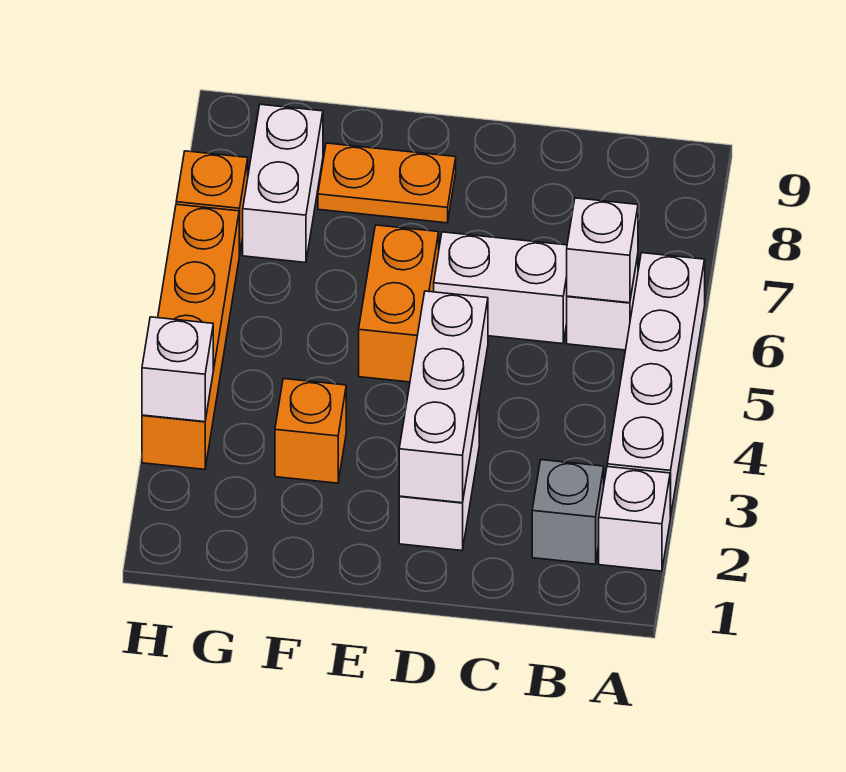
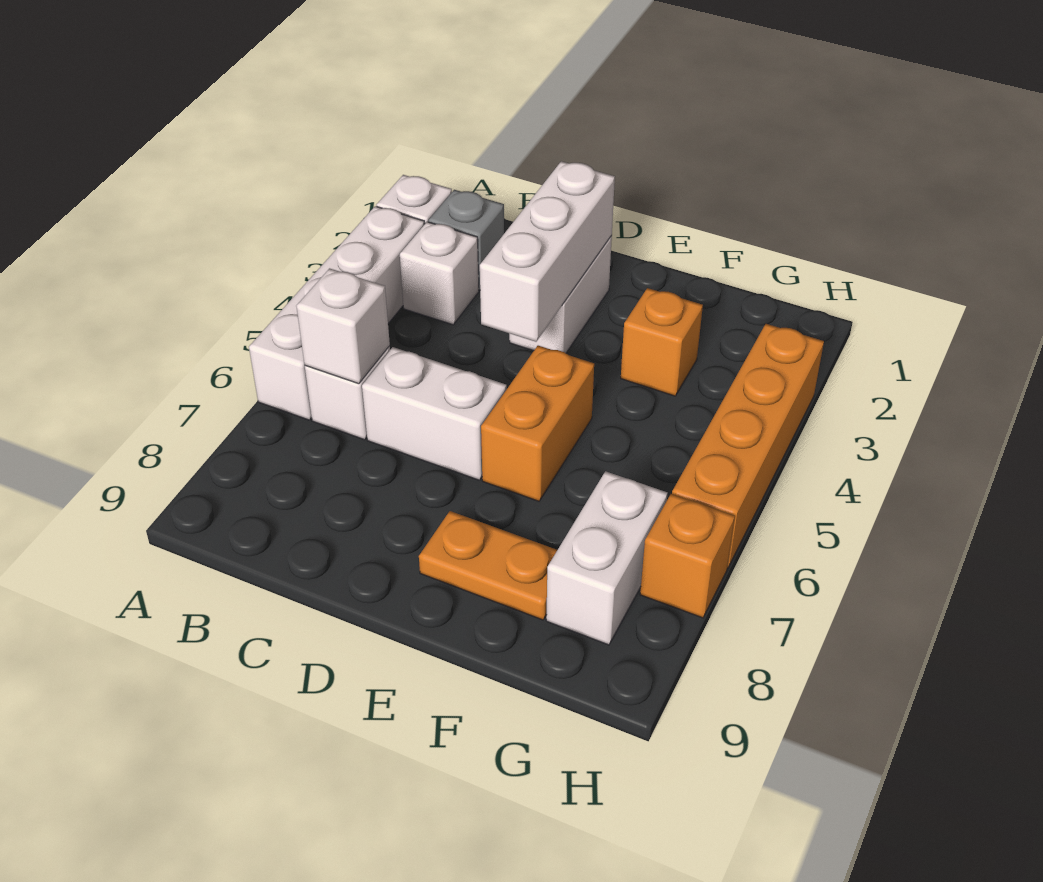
white 1x1 brick [142,317,213,422] -> white 1x1 brick moved to [400,222,479,325]

